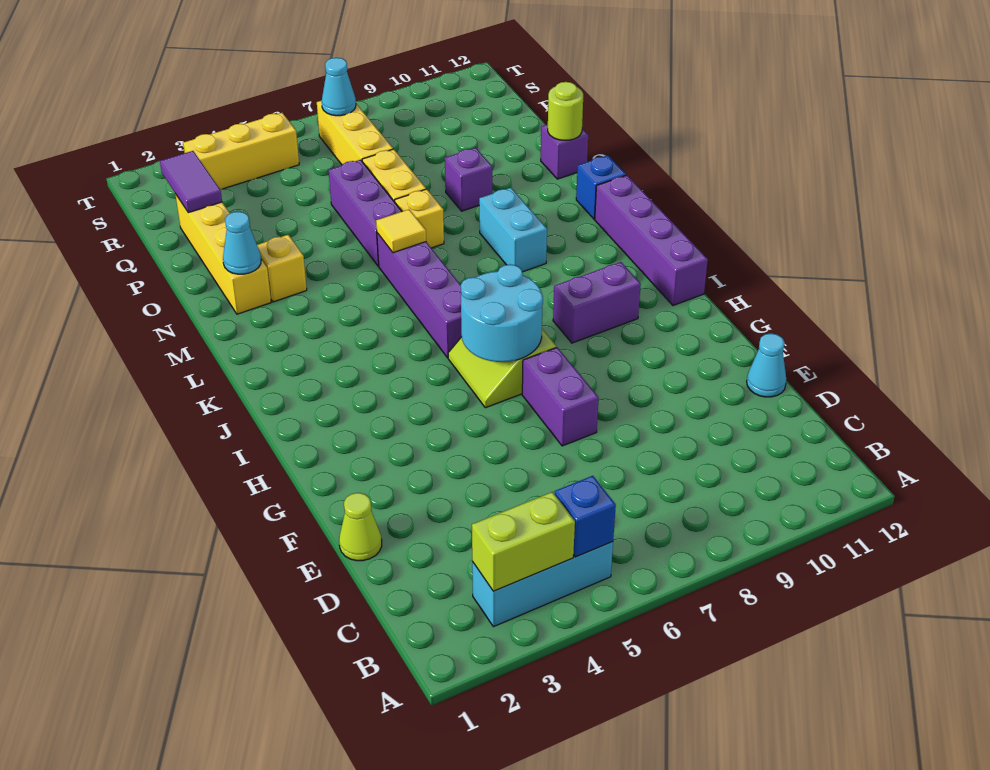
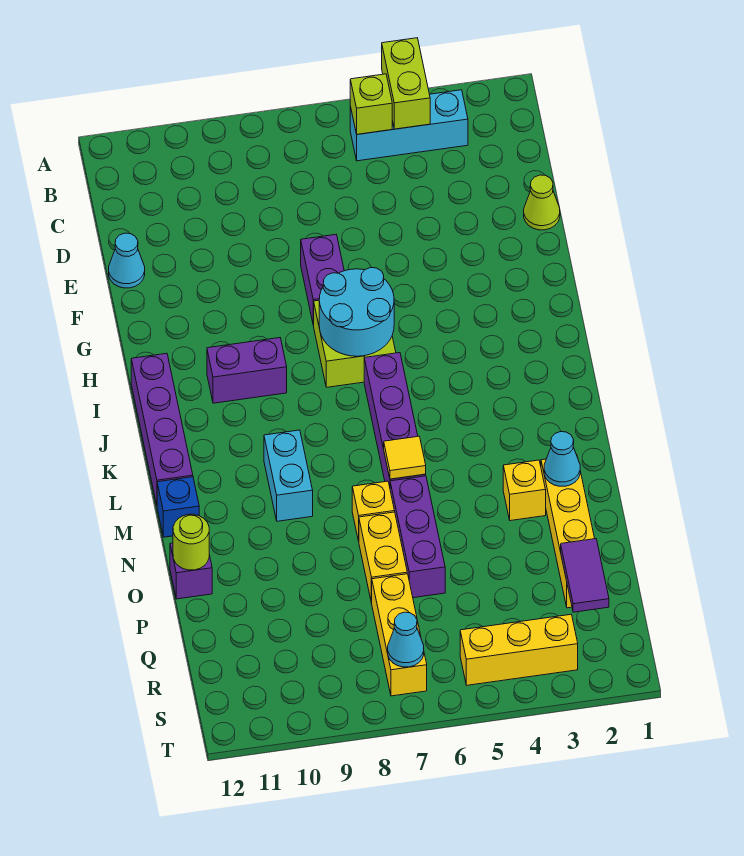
lime 1x2 brick [472,492,575,591] -> lime 1x2 brick turned to [382,38,430,129]
blue 1x1 brick [555,476,616,557] -> lime 1x1 brick [350,74,392,134]
purple 1x1 brick [445,148,492,211] -> none

